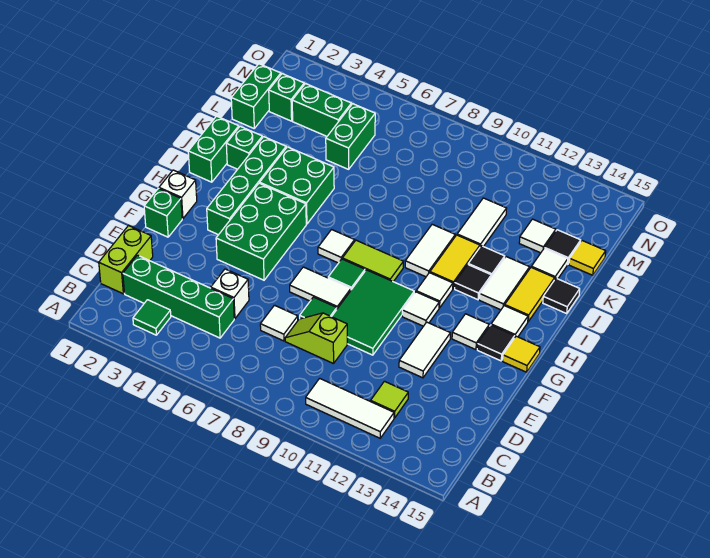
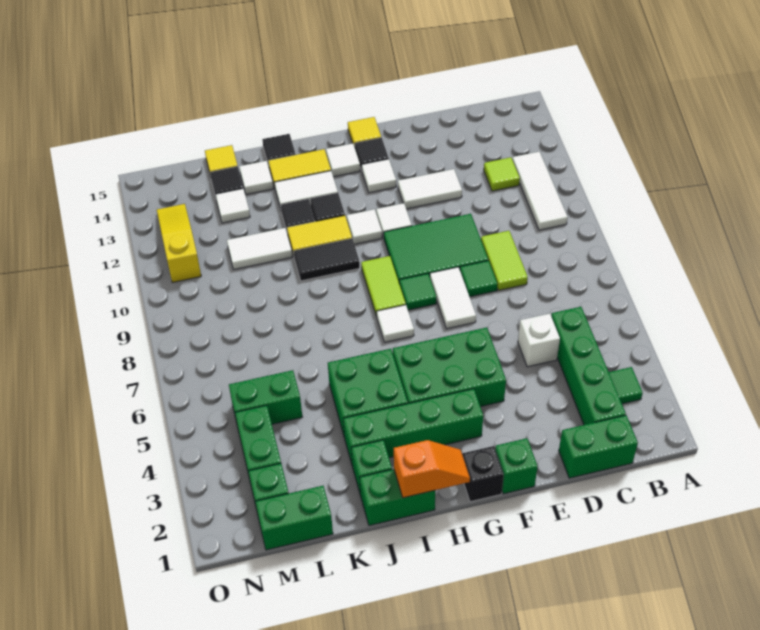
lime 1x2 brick [99,226,153,294] -> green 1x2 brick [559,415,638,478]
white 1x1 tile [260,305,298,341] -> none
lime 1x2 slope [285,313,347,364] -> lime 1x2 tile [481,231,528,290]
white 1x1 brick [159,170,197,219] -> black 1x1 brick [462,446,504,502]
none -> orange 1x2 slope [394,440,470,498]
white 1x2 tile [405,224,455,277] -> black 1x2 tile [294,239,360,281]
none -> yellow 1x3 slope [157,204,201,283]

